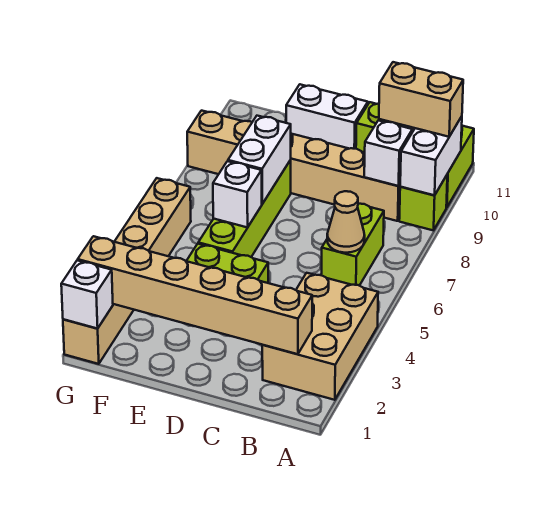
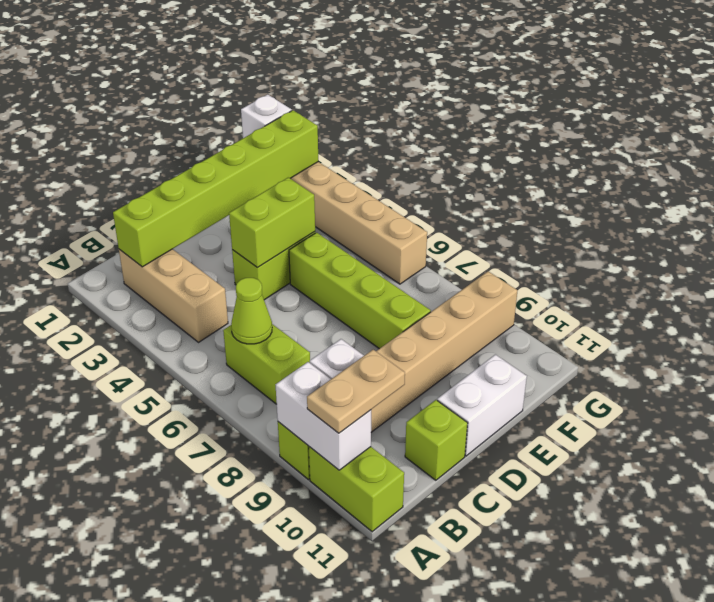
tan 2x3 brick [262,273,378,400] -> tan 1x3 brick [119,249,228,342]
tan 1x2 brick [379,62,463,137] -> tan 1x2 plate [307,350,405,433]
tan 1x6 brick [78,236,312,354] -> lime 1x6 brick [113,110,318,267]
tan 1x1 cone [327,191,365,253] -> lime 1x1 cone [231,278,272,344]
none -> lime 1x2 brick [229,178,315,268]
white 1x1 brick [213,161,262,227] -> none
white 1x2 brick [228,116,291,204] -> none

